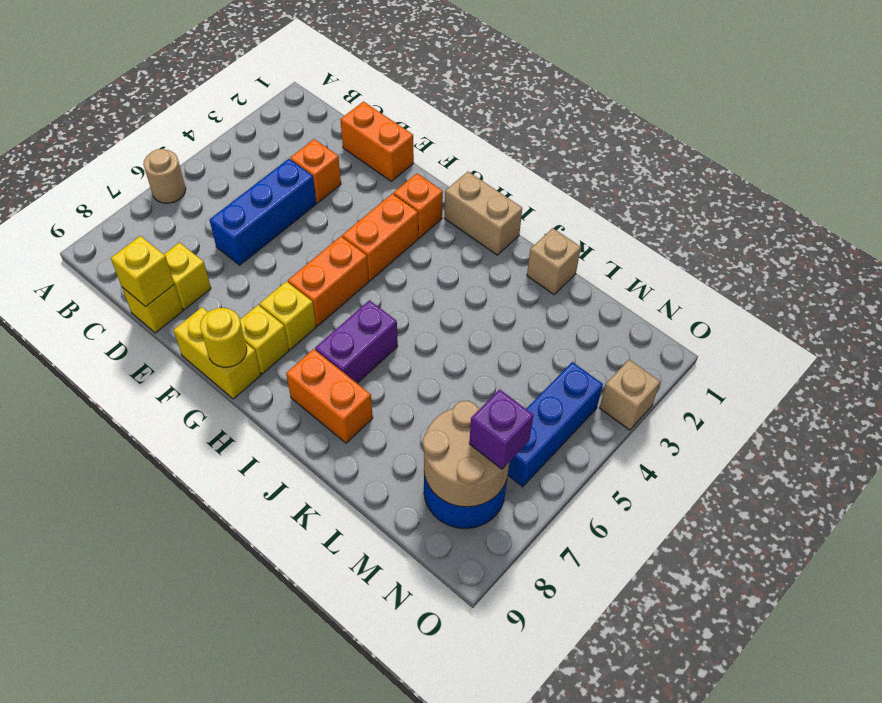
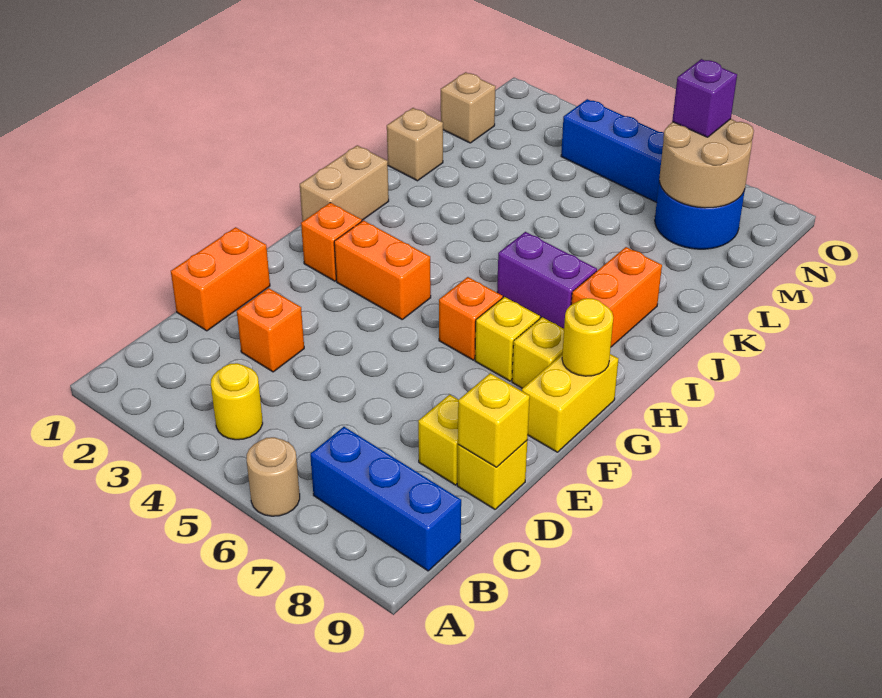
none -> yellow 1x1 round brick [211,363,263,440]
blue 1x3 brick [209,159,316,265] -> blue 1x3 brick moved to [310,427,461,571]
orange 1x2 brick [288,236,369,326] -> orange 1x1 brick [439,277,503,360]
tan 1x1 brick [600,360,660,430] -> tan 1x1 brick moved to [441,72,496,143]

